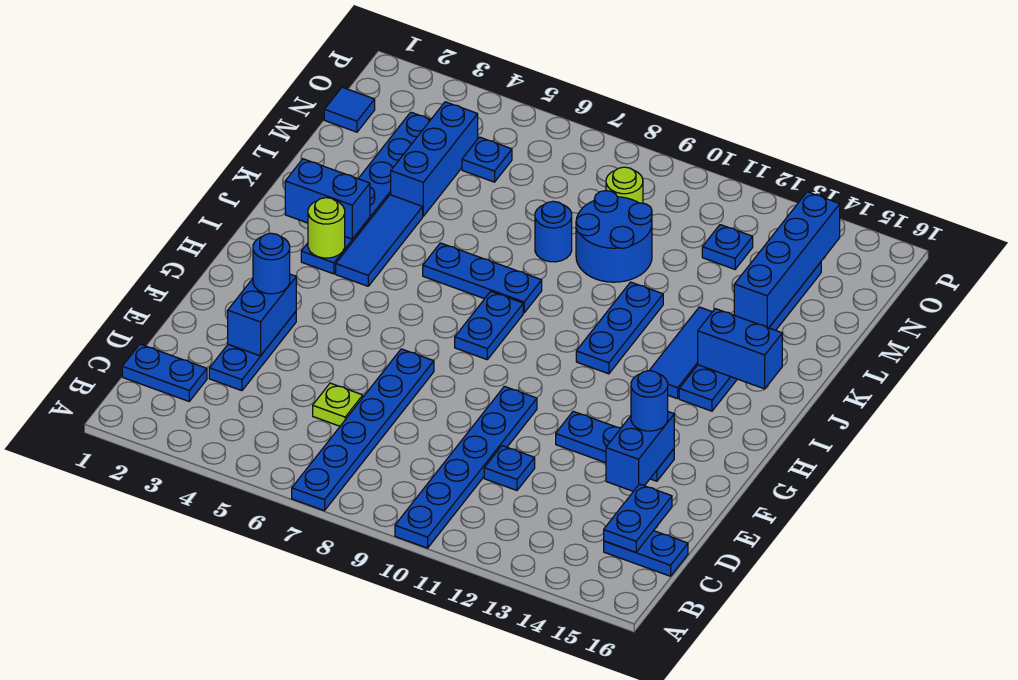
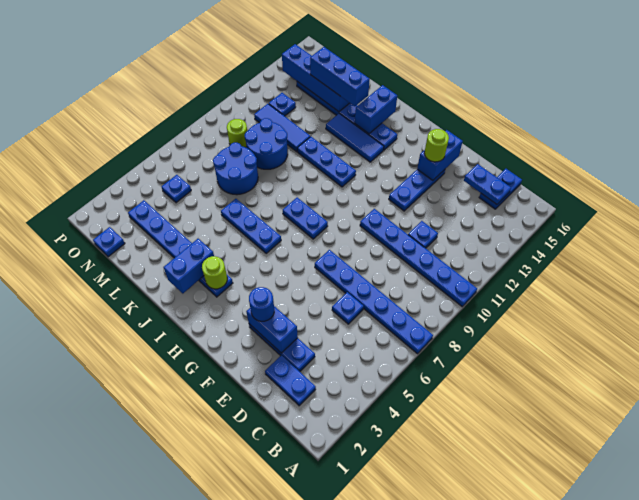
blue 1x2 plate [122,344,207,401] -> blue 1x2 plate turned to [265,355,316,406]
lime 1x1 plate [313,383,363,426] -> blue 1x1 plate [332,292,364,324]
blue 1x2 brick [606,412,674,491] -> blue 1x2 brick turned to [417,130,463,180]
blue 1x1 round brick [631,371,668,431] -> lime 1x1 round brick [424,129,449,162]
blue 1x3 tile [336,195,423,286] -> blue 1x3 tile moved to [254,104,310,152]
blue 1x3 plate [423,243,542,313] -> blue 1x3 plate turned to [221,199,281,253]
blue 1x3 brick [391,102,478,216] -> blue 1x3 brick moved to [310,47,370,106]
blue 1x1 round brick [535,201,572,262] -> blue 2x2 round brick [213,143,258,195]
blue 1x1 tile [324,87,375,132] -> blue 1x1 plate [93,227,125,257]

